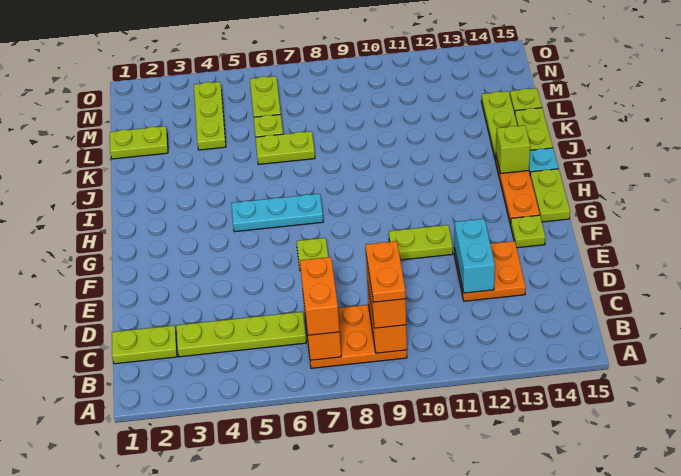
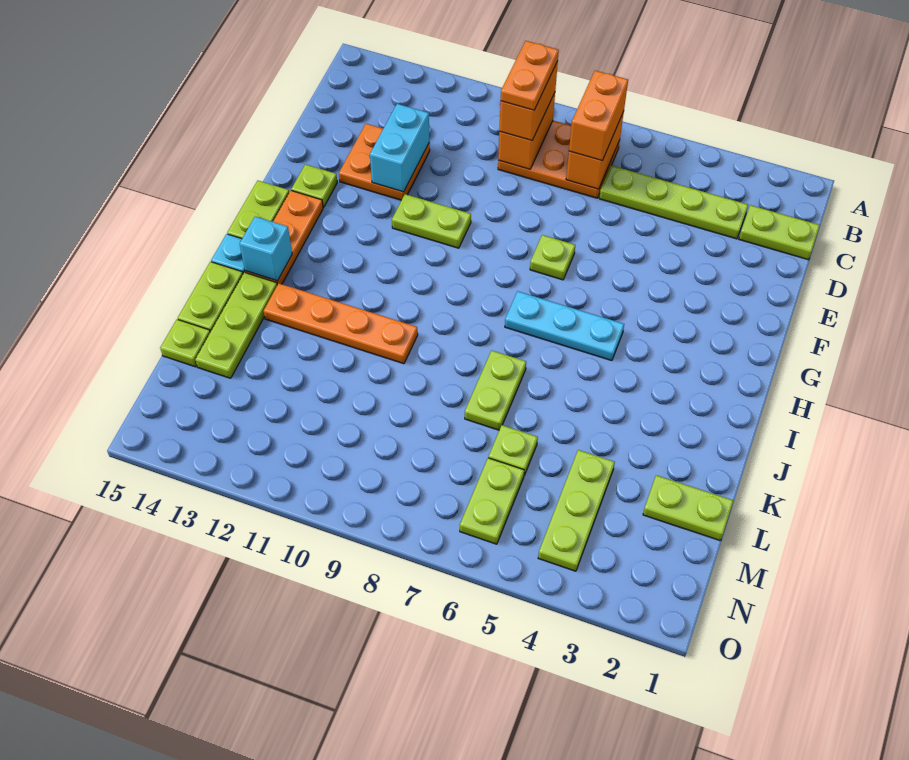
lime 1x1 brick [496,125,530,173] -> cyan 1x1 brick [240,217,292,281]
none -> orange 1x4 plate [264,283,418,364]
lime 1x2 plate [255,131,315,164] -> lime 1x2 plate turned to [465,351,526,430]

